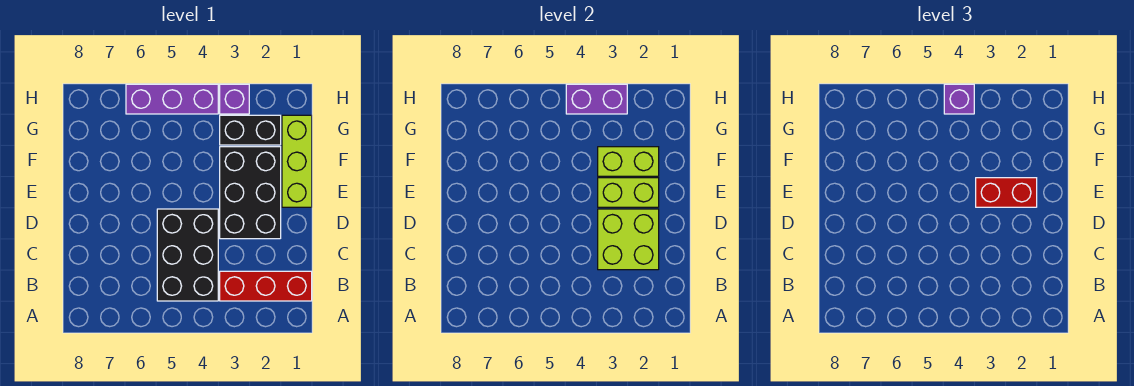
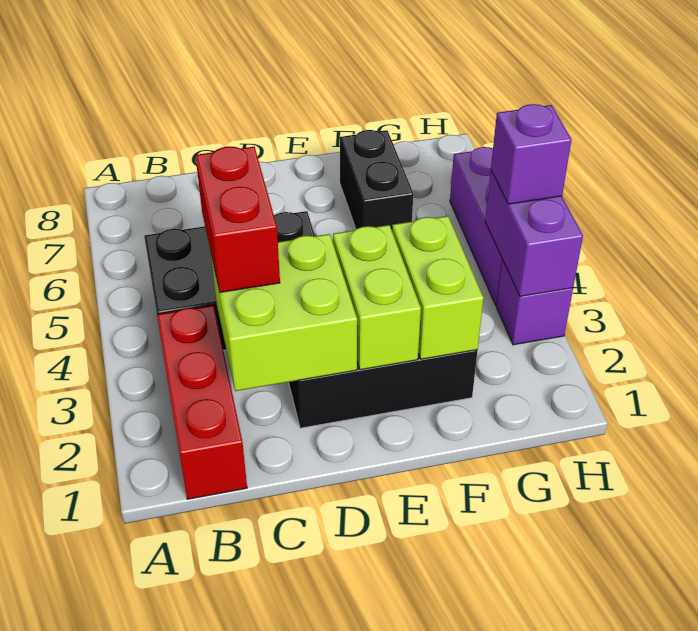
lime 1x3 brick [282,115,312,207] -> none
red 1x2 brick [976,178,1037,207] -> red 1x2 brick moved to [195,146,280,293]
black 1x2 brick [220,115,281,145] -> black 1x2 brick moved to [340,130,413,230]

